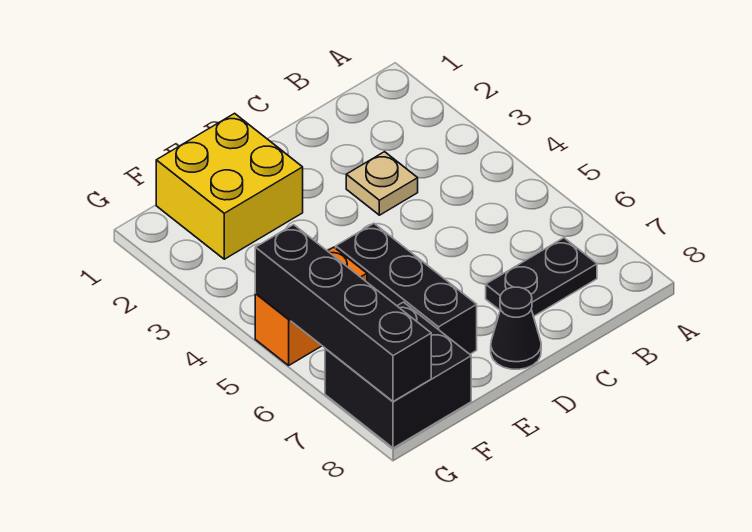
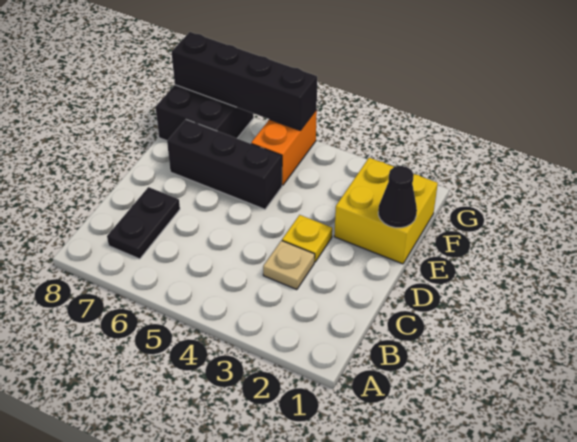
none -> yellow 1x1 plate [282,215,332,262]
black 1x1 cone [491,287,541,369] -> black 1x1 cone moved to [378,166,417,228]

